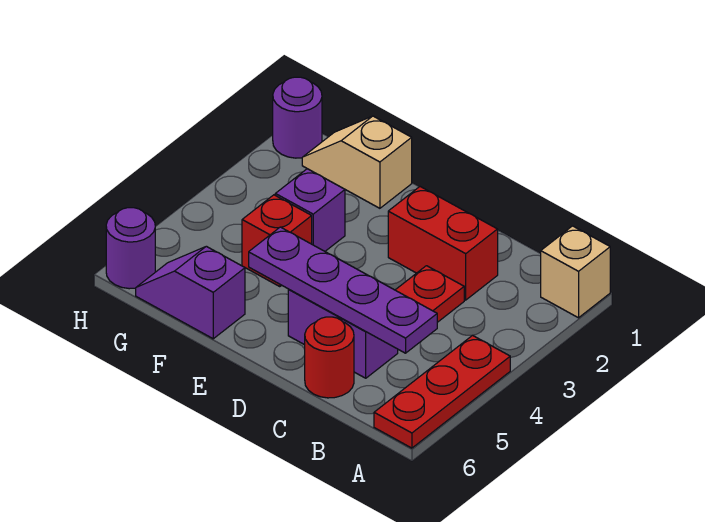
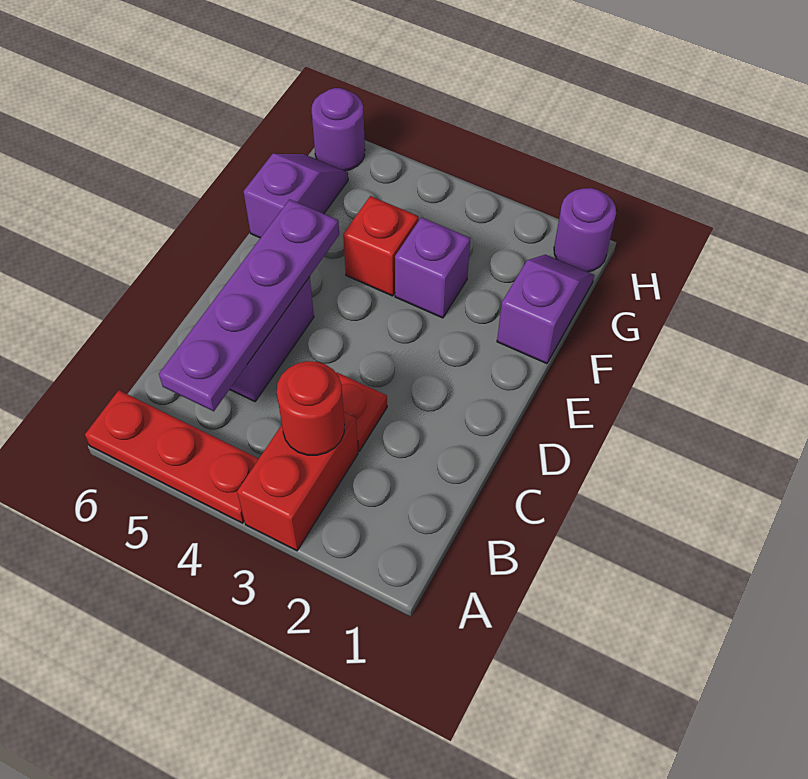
tan 1x1 brick [541,226,610,318] -> none
red 1x2 brick [388,187,498,300] -> red 1x2 brick moved to [237,412,358,551]
red 1x1 round brick [305,317,354,398] -> red 1x1 round brick moved to [277,361,345,455]
tan 1x2 slope [302,116,412,208] -> purple 1x2 slope [497,255,594,364]

